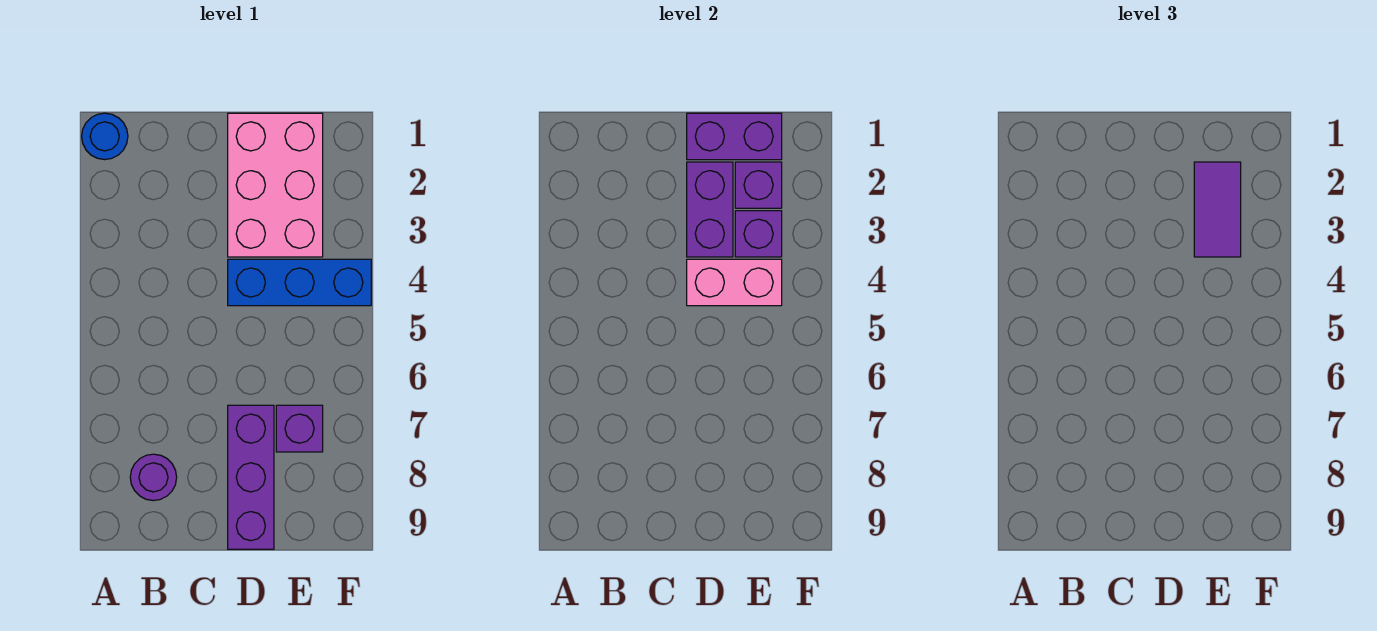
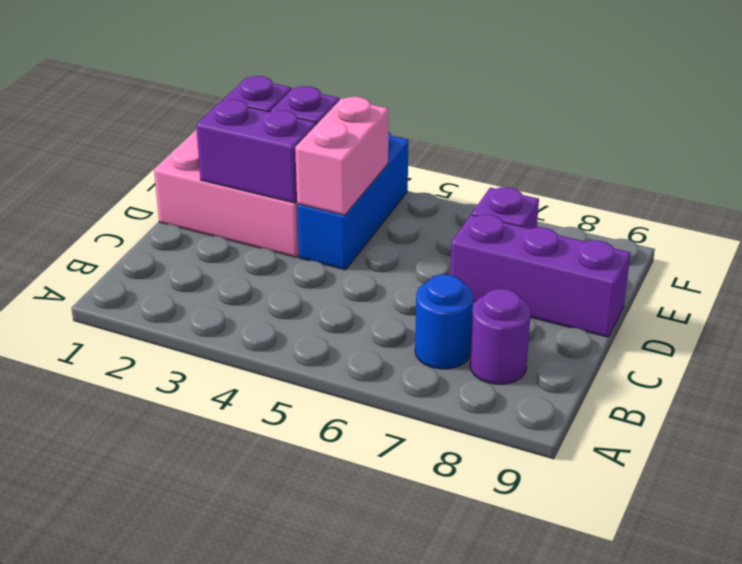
blue 1x1 round brick [82,113,128,160] -> blue 1x1 round brick moved to [415,275,474,369]
purple 1x2 brick [687,113,782,160] -> none
purple 1x2 tile [1194,162,1241,257] -> none

